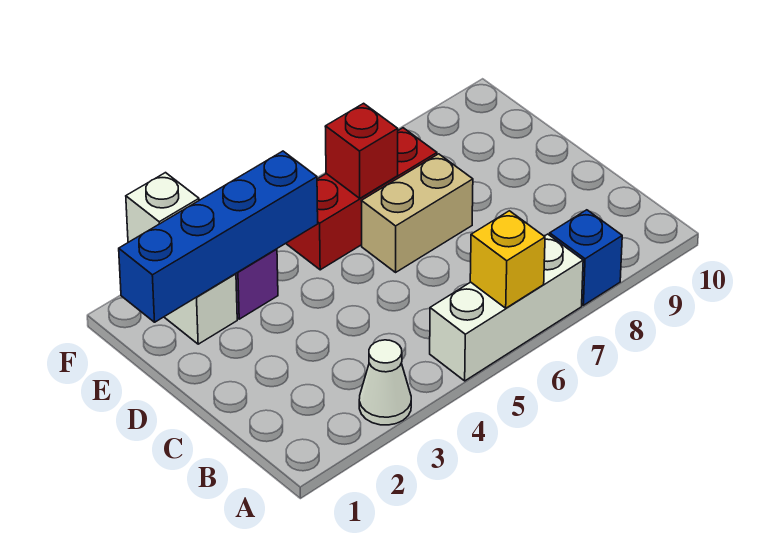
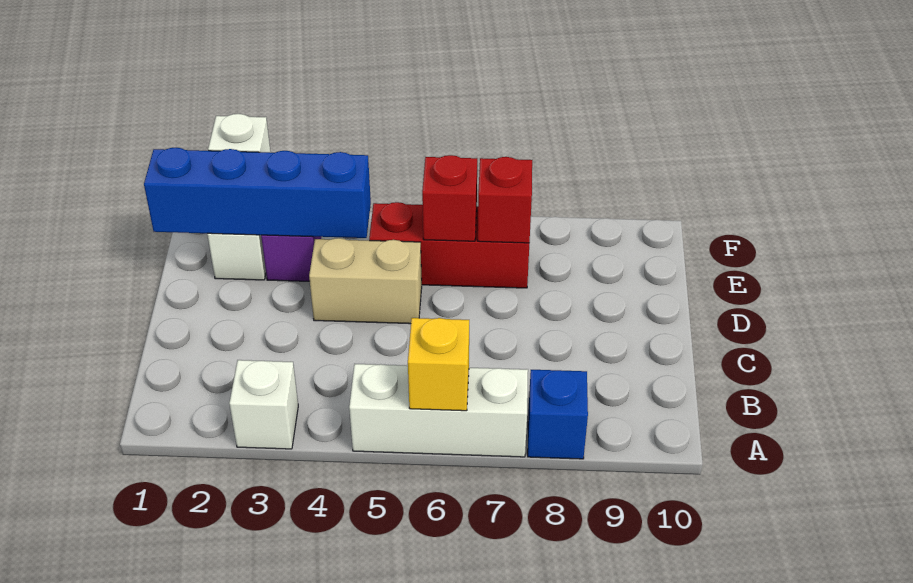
white 1x1 cone [359,340,411,425] -> white 1x1 brick [229,360,298,449]
tan 1x2 brick [362,154,473,272] -> tan 1x2 brick moved to [309,238,422,324]
none -> red 1x1 brick [478,157,532,243]

